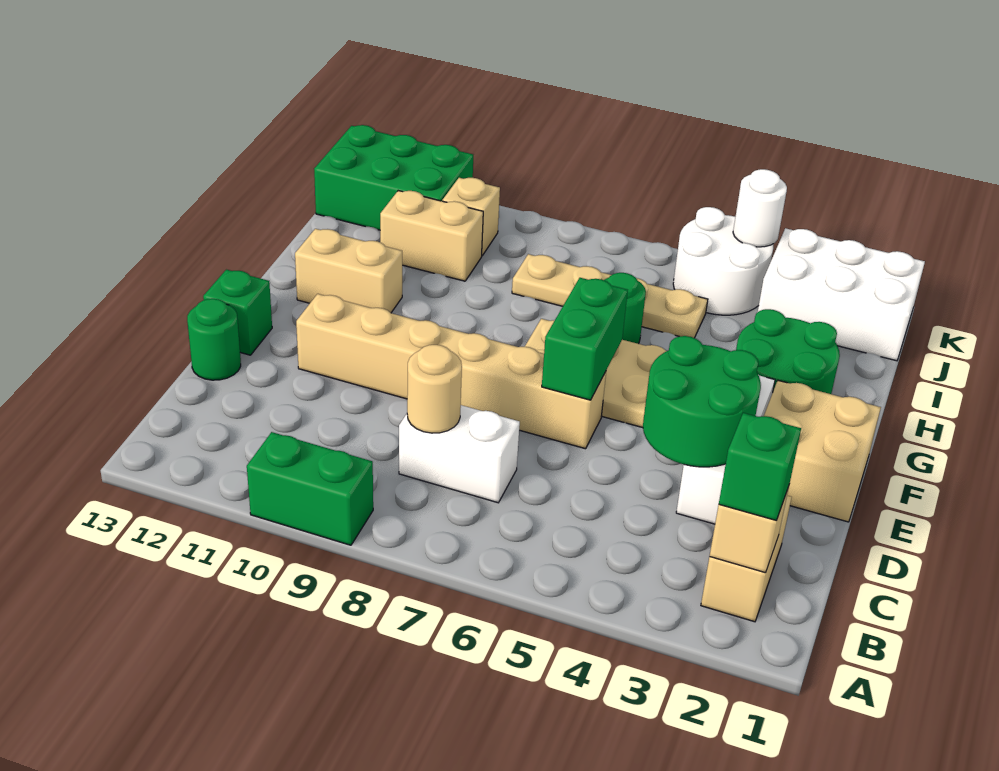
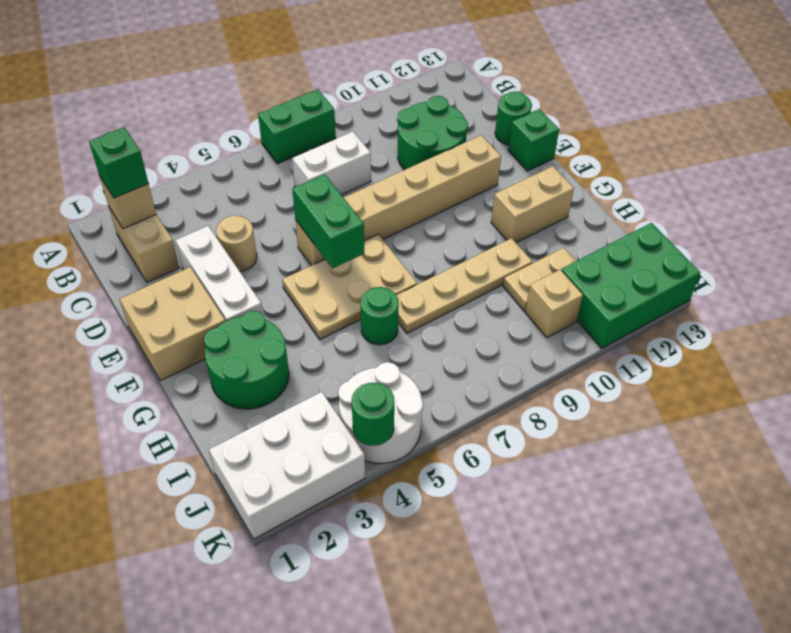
green 1x2 brick [247,432,373,545] -> green 1x2 brick moved to [258,89,336,164]
tan 1x1 round brick [407,345,462,433] -> tan 1x1 round brick moved to [216,215,257,271]
green 2x2 round brick [643,336,761,467] -> green 2x2 round brick moved to [397,96,468,170]
tan 1x4 plate [512,254,708,338] -> tan 1x4 plate moved to [396,238,532,333]
tan 1x2 brick [380,191,483,281] -> tan 1x2 plate [503,248,576,311]
white 1x1 round brick [733,169,787,247] -> green 1x1 round brick [352,383,394,446]

